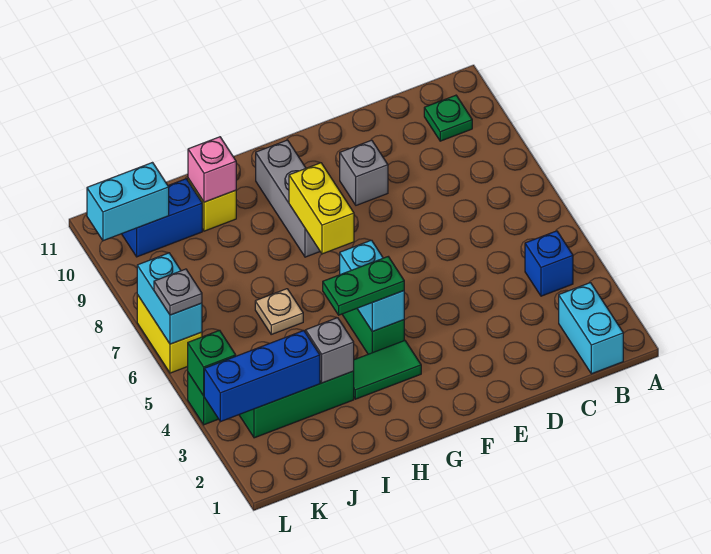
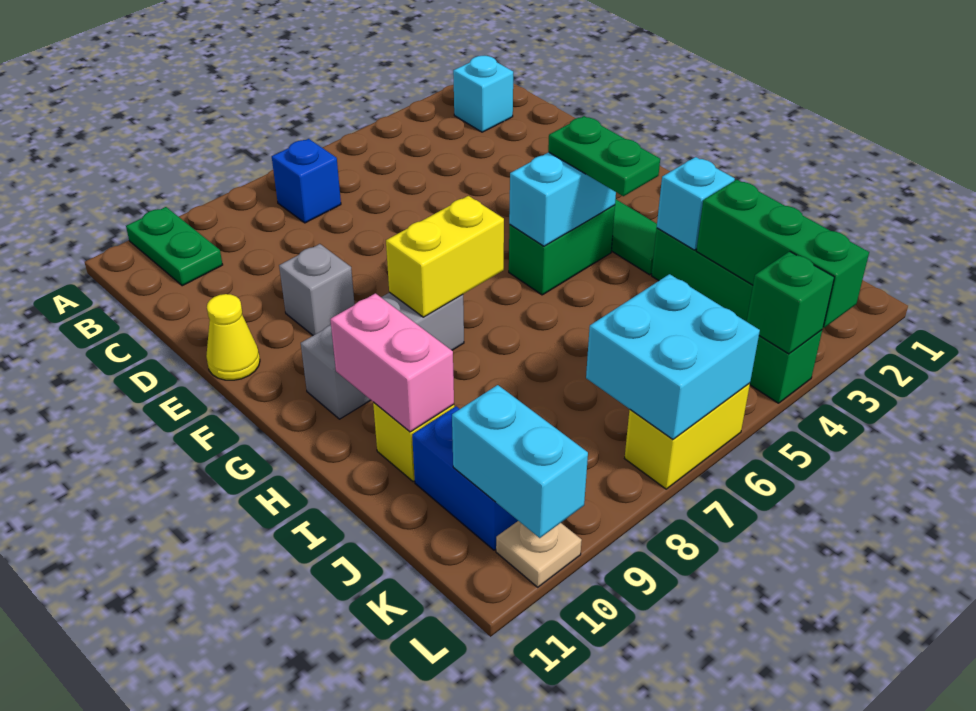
cyan 1x2 brick [559,283,623,374] -> cyan 1x1 brick [453,56,513,132]
blue 1x1 brick [525,231,573,296] -> blue 1x1 brick moved to [272,139,341,223]
green 1x1 plate [424,95,472,141] -> green 1x2 plate [126,207,223,286]
none -> yellow 1x1 cone [206,294,260,380]
grey 1x1 brick [306,318,354,383] -> cyan 1x1 brick [657,157,735,250]
tan 1x1 plate [255,289,303,334] -> tan 1x1 plate moved to [496,521,582,587]
pink 1x1 brick [188,137,236,202] -> pink 1x2 brick [330,293,454,432]
blue 1x3 brick [204,331,320,422] -> green 1x3 brick [696,180,869,328]
cyan 1x2 brick [137,253,202,344] -> cyan 2x2 brick [586,274,760,439]
grey 1x1 plate [154,269,202,315] -> none

